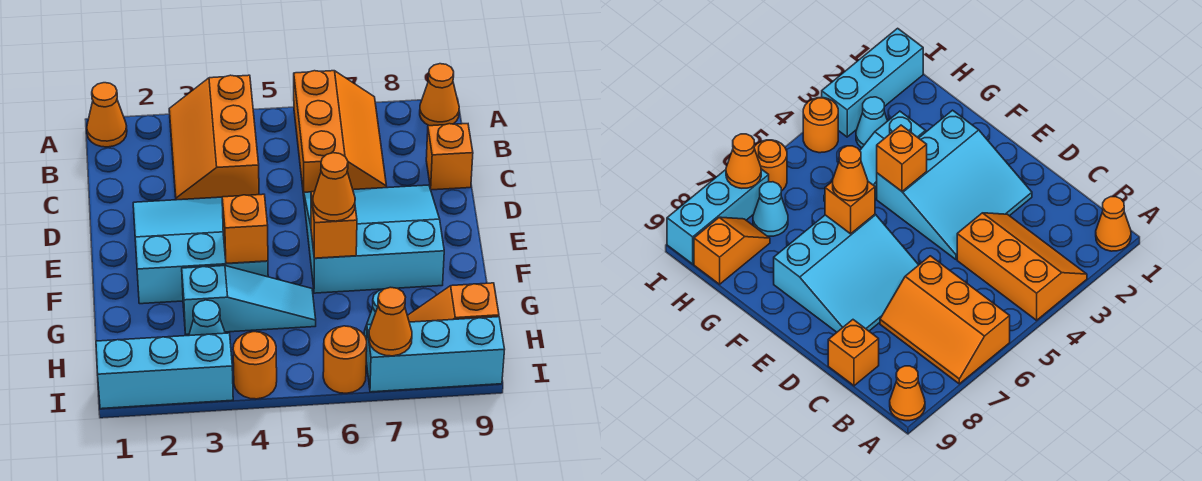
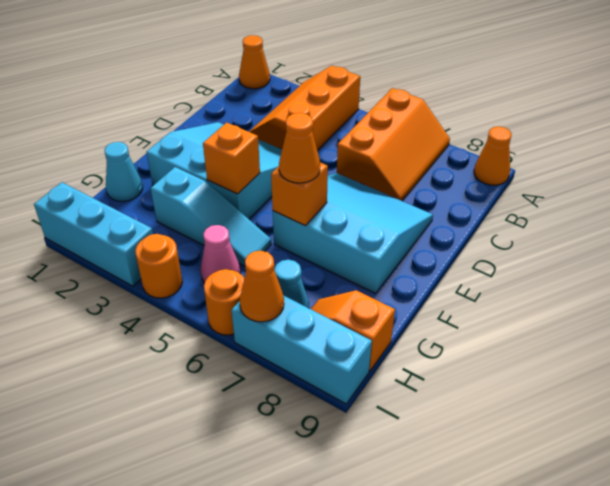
orange 1x1 brick [426,124,473,190] -> none
cyan 1x1 cone [189,300,225,336] -> cyan 1x1 cone moved to [105,142,143,201]
none -> pink 1x1 cone [200,225,240,283]

